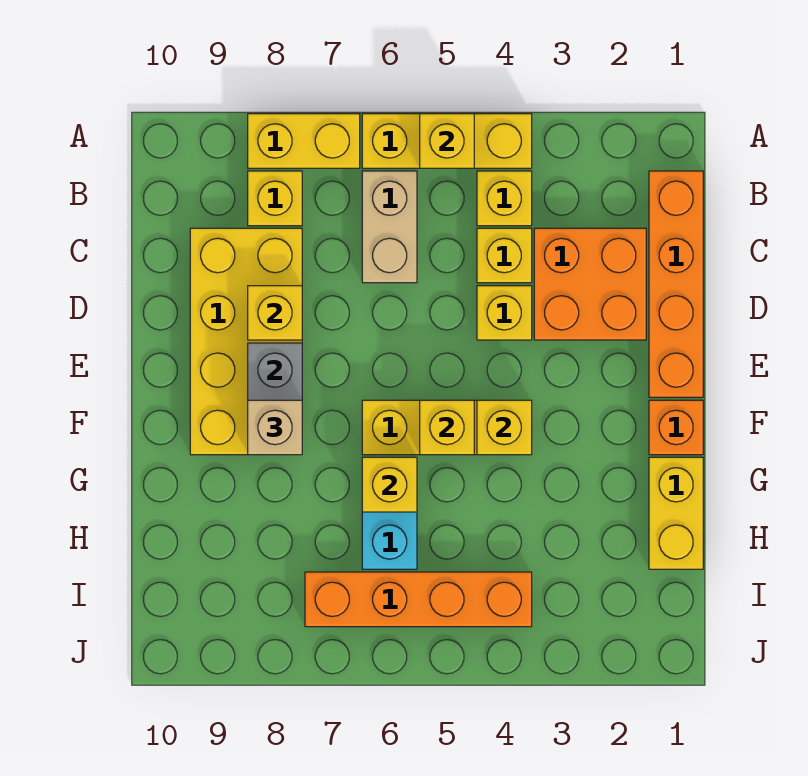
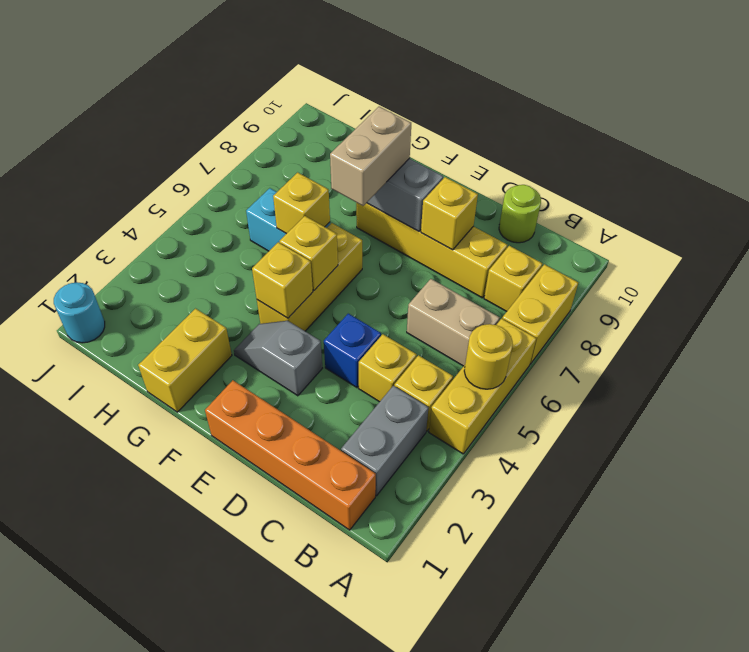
yellow 1x1 brick [420,114,474,168] -> yellow 1x1 round brick [464,324,513,389]
none -> grey 1x2 brick [341,386,428,496]
orange 2x2 brick [534,228,646,340] -> none
yellow 2x4 brick [190,228,302,455] -> yellow 1x4 brick [356,203,507,298]
none -> lime 1x1 round brick [499,185,541,243]
yellow 1x1 brick [477,286,532,340] -> blue 1x1 brick [324,314,381,387]
none -> grey 1x2 slope [234,321,322,396]
orange 1x1 brick [649,400,703,455] -> none
tan 1x1 brick [248,400,302,455] -> tan 1x2 brick [330,107,411,206]
yellow 1x2 brick [649,457,703,569] -> yellow 1x2 brick turned to [138,309,232,412]
orange 1x4 brick [305,572,532,627] -> none
none -> cyan 1x1 round brick [54,282,105,343]

